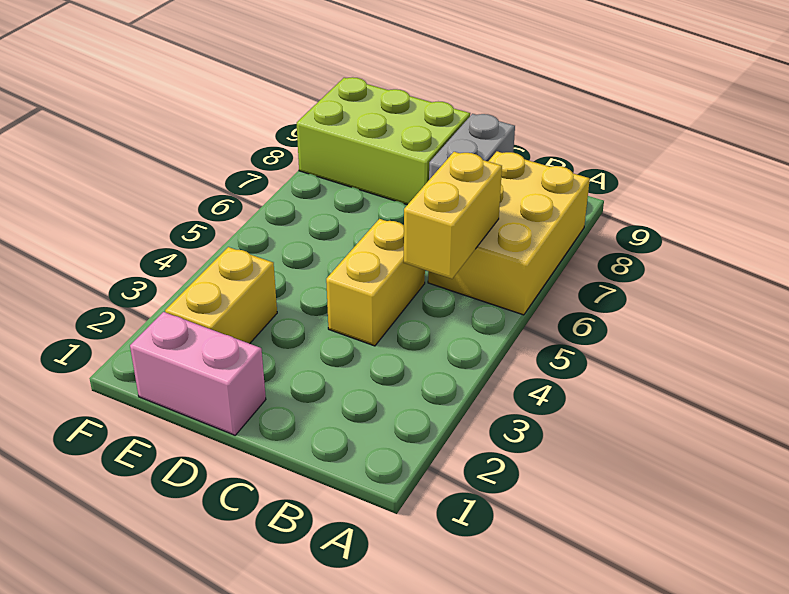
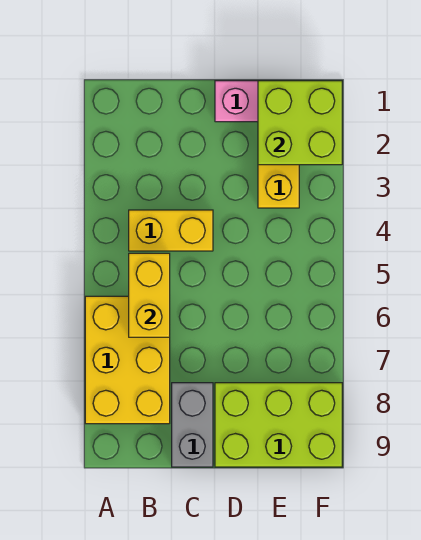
yellow 1x2 brick [326,219,425,346] -> yellow 1x2 brick turned to [129,210,213,251]
none -> lime 2x2 brick [258,81,342,165]

